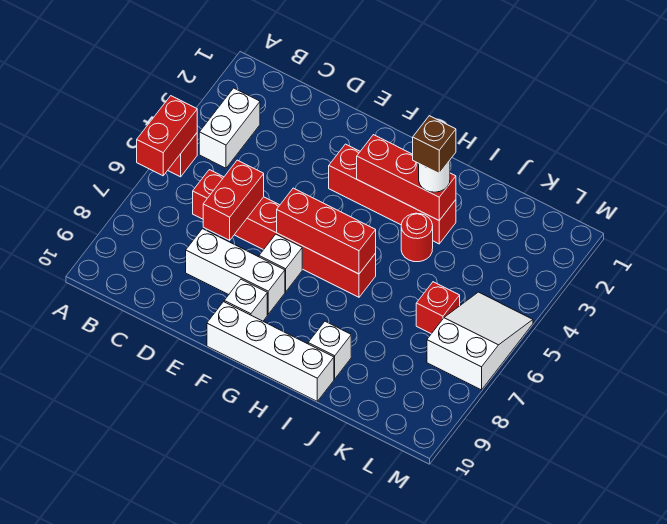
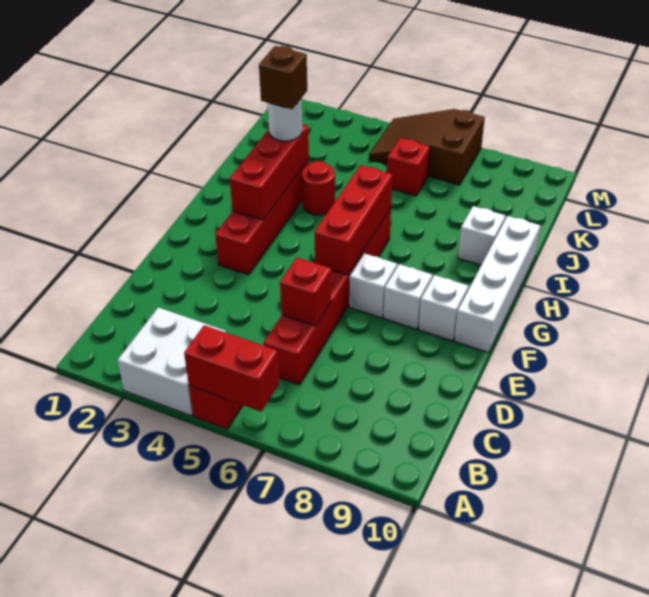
white 1x2 brick [199,88,260,168] -> white 2x2 brick [118,307,226,416]
red 1x2 brick [203,160,264,240] -> red 1x1 brick [280,258,331,326]
white 1x3 brick [186,229,285,314] -> white 1x1 brick [384,264,432,329]
white 2x3 slope [427,292,533,390] -> brown 2x3 slope [369,109,485,185]

